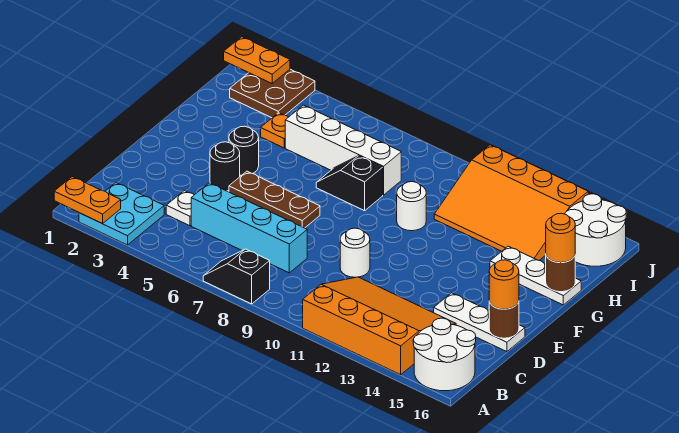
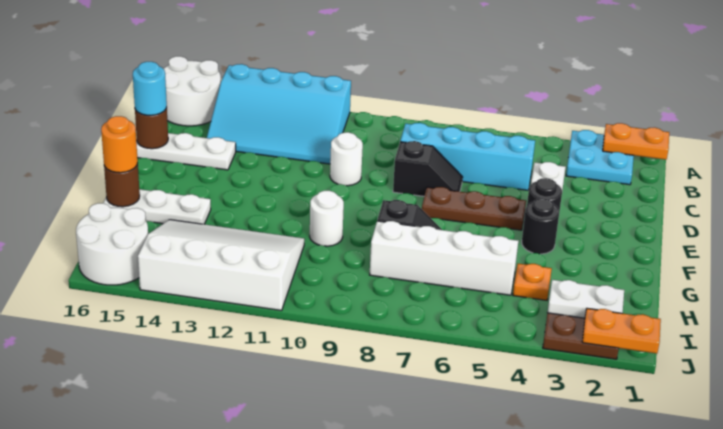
black 1x2 slope [203,249,270,304] -> black 1x2 slope moved to [393,141,463,196]
orange 3x4 slope [303,277,456,375] -> cyan 3x4 slope [207,64,351,164]
orange 1x1 round brick [489,260,519,309] -> cyan 1x1 round brick [133,62,167,115]
orange 3x4 slope [434,145,588,260] -> white 3x4 slope [138,220,305,311]
none -> white 1x2 plate [547,280,624,318]

